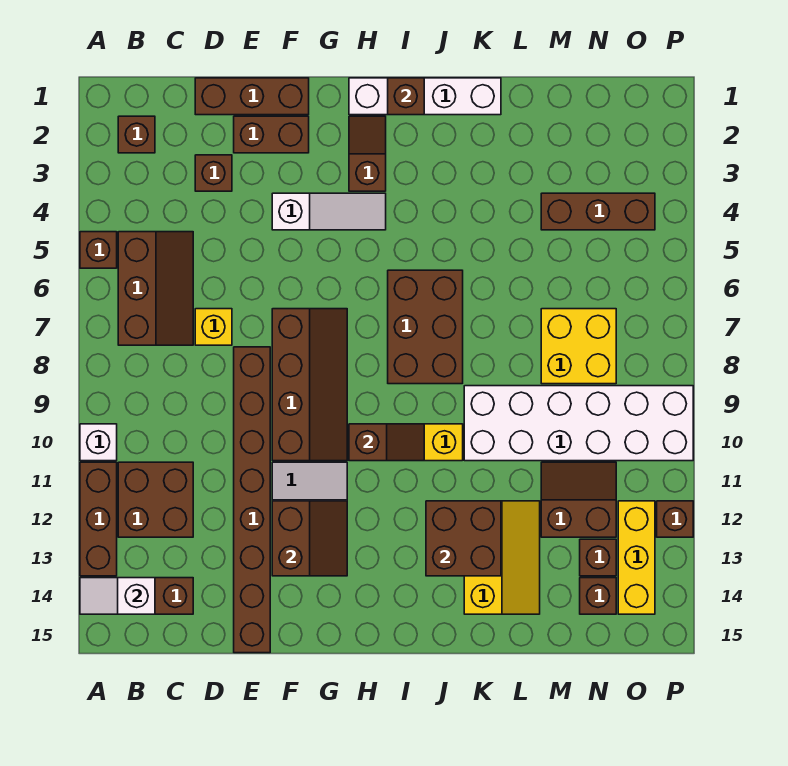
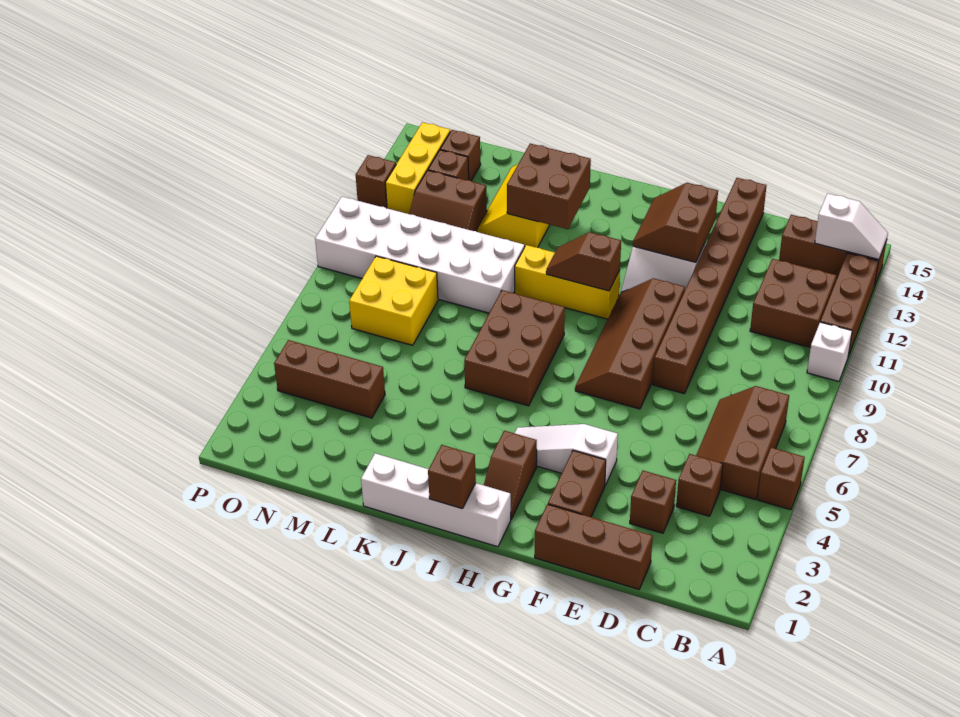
brown 1x1 brick [118,116,155,153] -> brown 1x1 brick moved to [676,454,723,516]
yellow 1x1 brick [195,309,232,345] -> none
brown 1x2 brick [234,116,309,153] -> brown 1x2 brick turned to [548,450,606,517]

